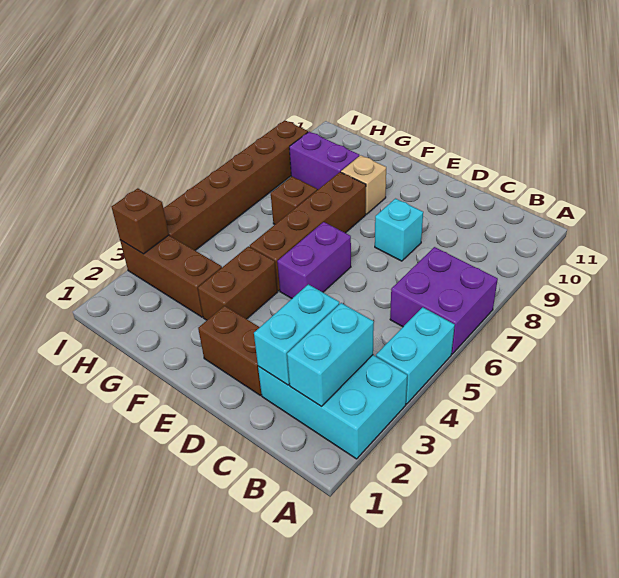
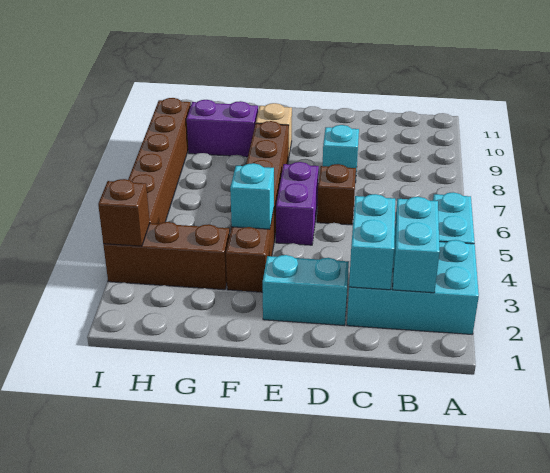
purple 2x2 brick [390,247,498,354] -> none
brown 1x2 brick [198,306,262,395] -> cyan 1x2 brick [263,255,349,325]
none -> cyan 1x1 brick [230,163,274,229]
brown 1x1 brick [271,177,317,225] -> brown 1x1 brick moved to [317,164,356,225]

